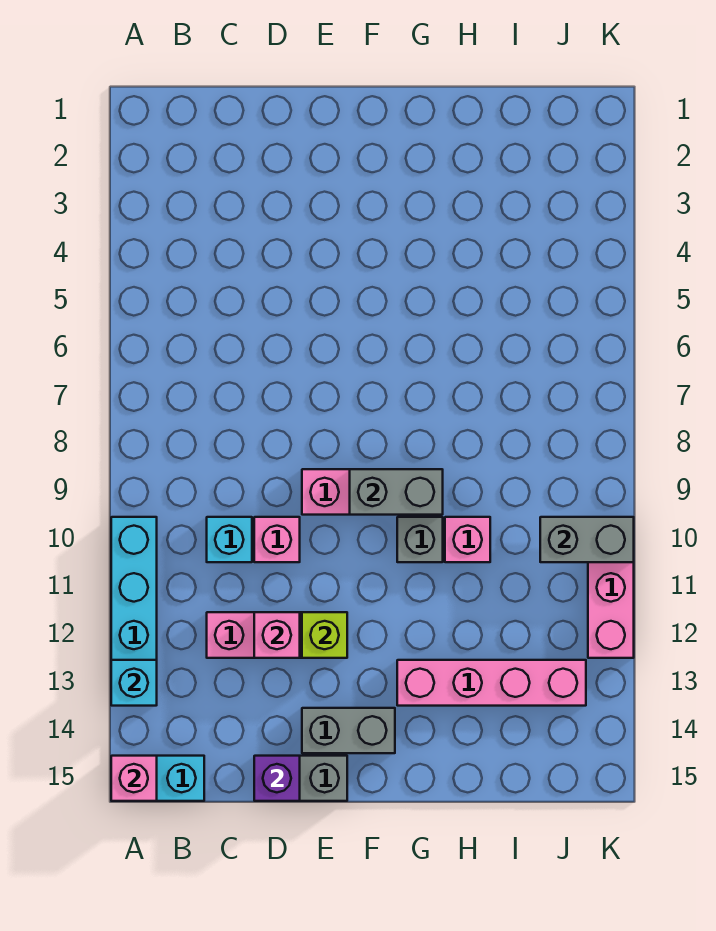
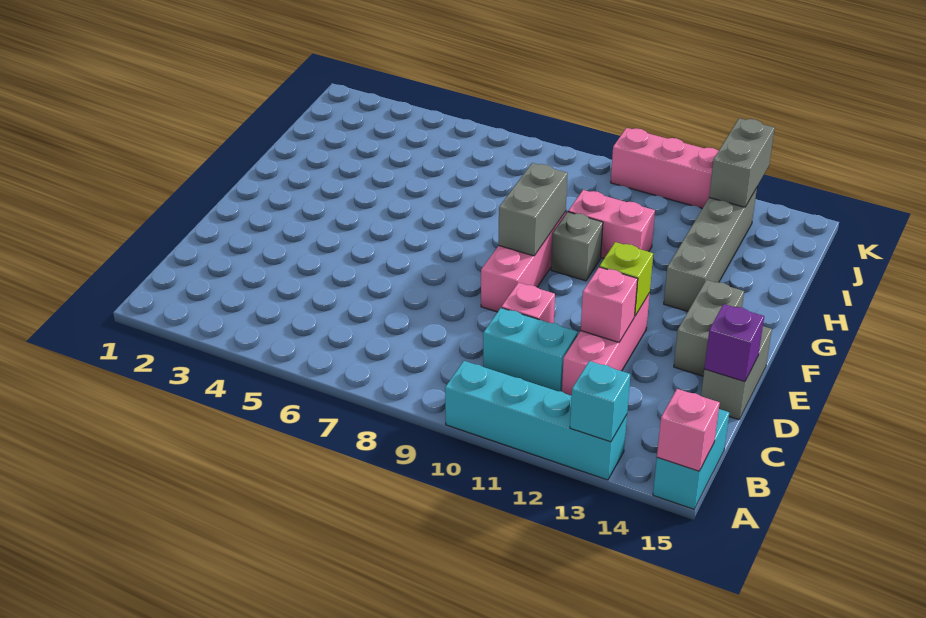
cyan 1x1 brick [207,517,252,562] -> cyan 1x2 brick [483,308,578,392]
pink 1x4 brick [397,660,586,706] -> grey 1x4 brick [664,188,757,311]
pink 1x1 brick [445,517,490,562] -> pink 1x2 brick [568,190,655,258]
grey 1x2 brick [540,517,634,562] -> grey 1x2 brick moved to [709,118,775,207]

